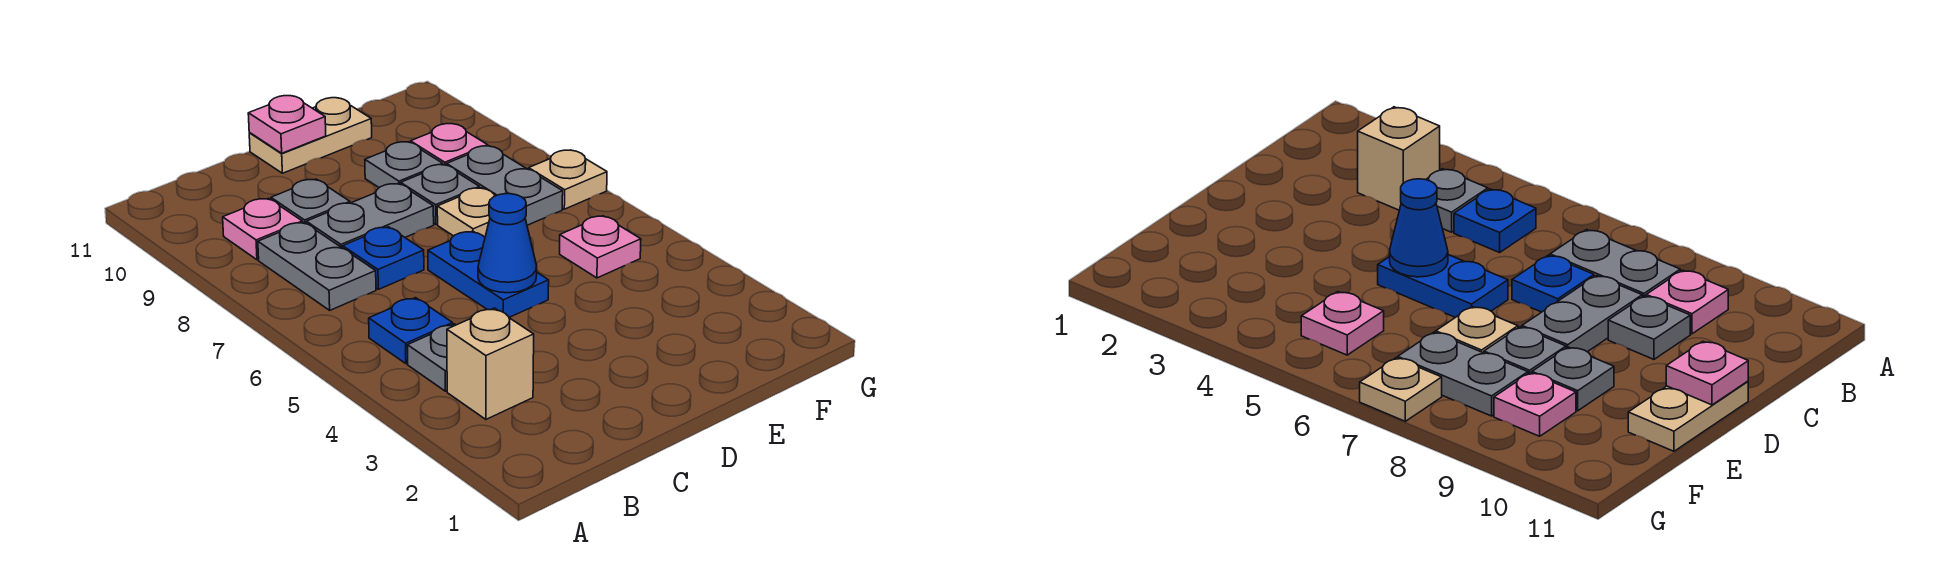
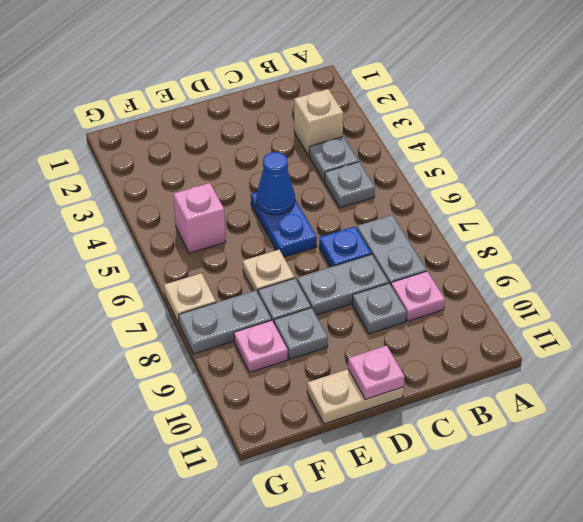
blue 1x1 plate [369,298,453,364] -> grey 1x1 plate [325,162,375,208]
pink 1x1 plate [560,216,641,278] -> pink 1x1 brick [173,183,226,253]
grey 1x2 plate [447,146,563,225] -> grey 1x2 plate turned to [179,290,271,354]

